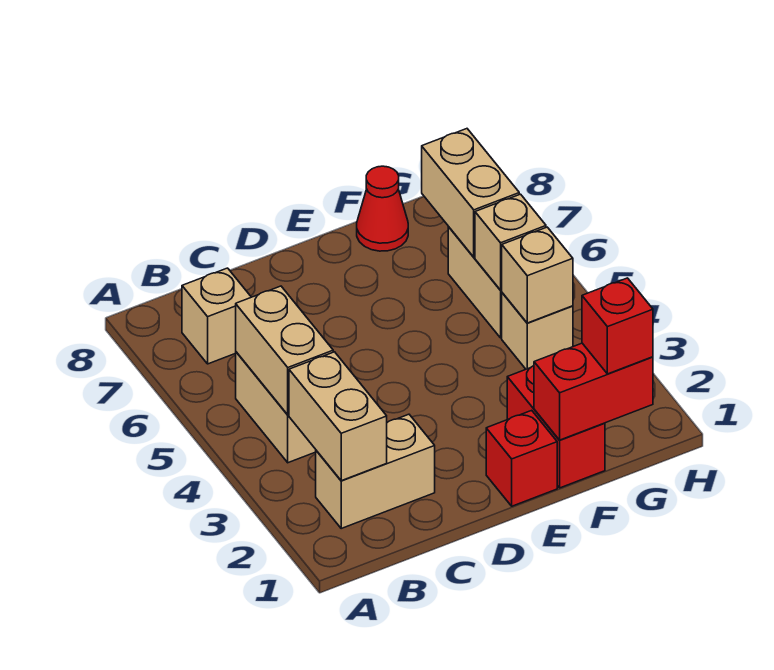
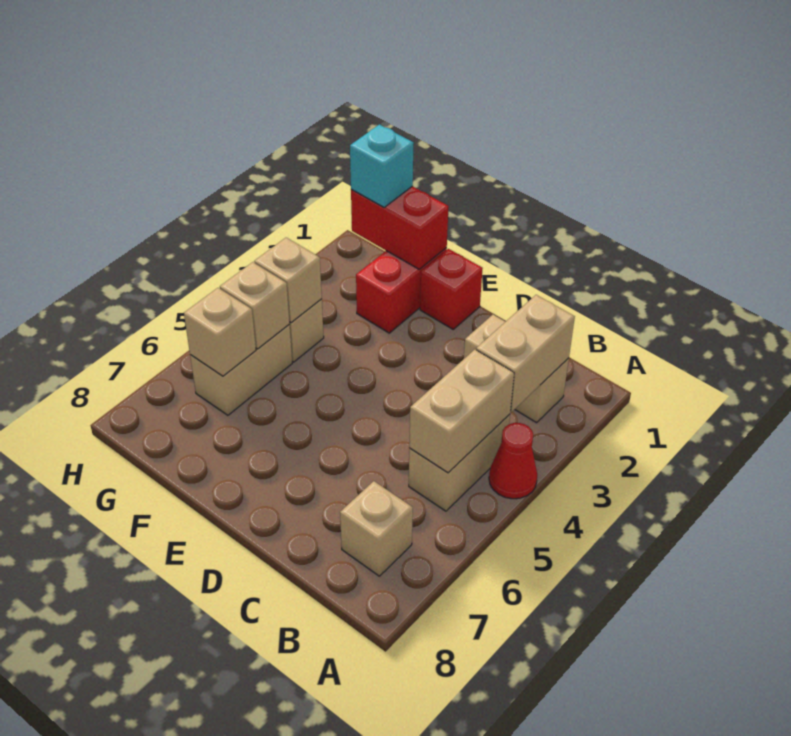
red 1x1 cone [357,166,408,251] -> red 1x1 cone moved to [489,423,537,499]
red 1x1 brick [582,278,653,374] -> cyan 1x1 brick [350,124,414,207]
tan 1x2 brick [422,129,519,257] -> tan 1x1 brick [184,288,256,376]

